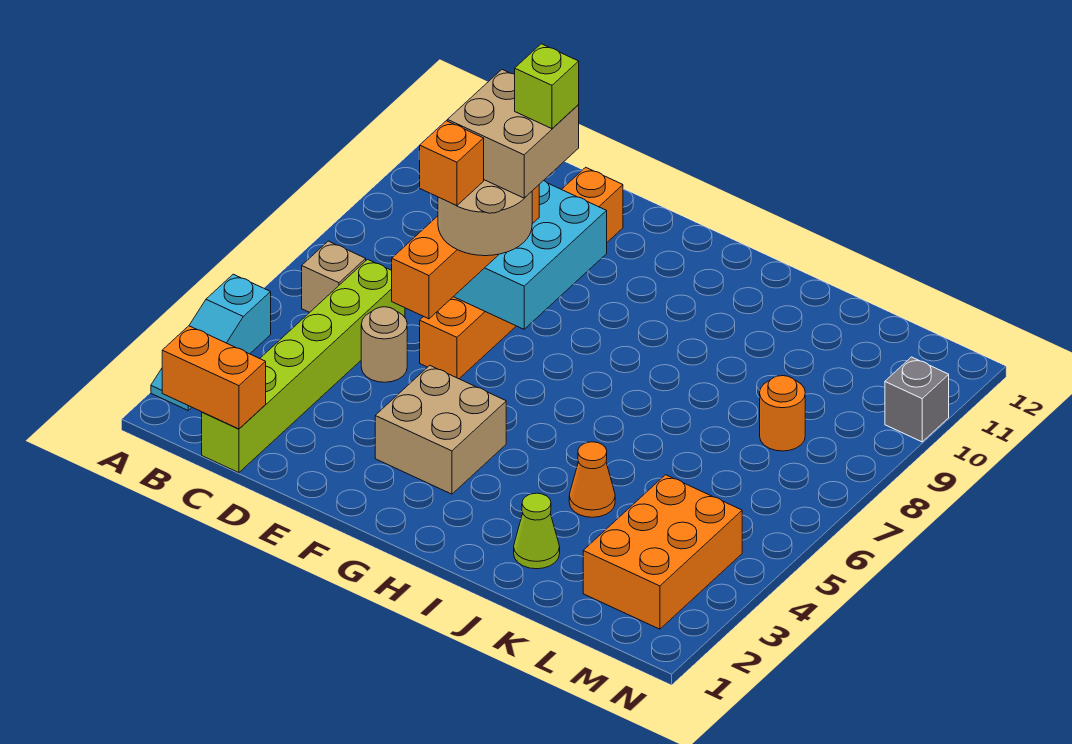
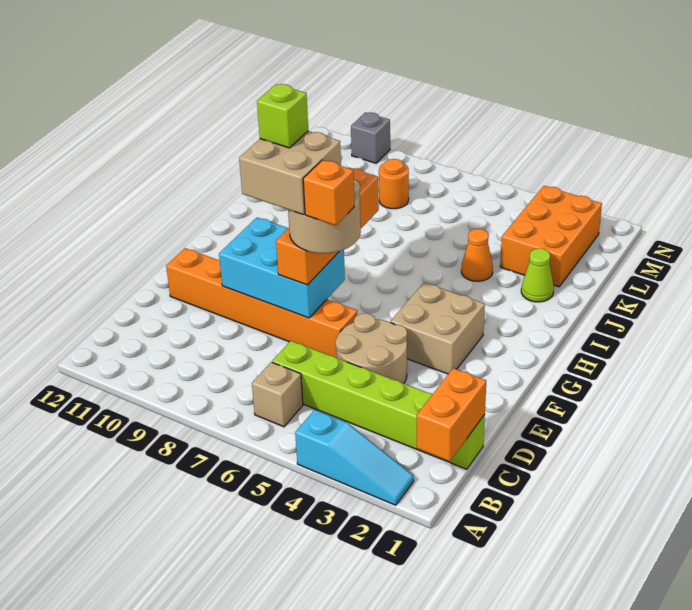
tan 1x1 round brick [361,307,407,382] -> tan 2x2 round brick [335,313,407,383]
orange 1x4 brick [392,185,539,319] -> orange 1x4 brick turned to [276,168,379,285]
orange 2x3 brick [583,475,742,629] -> orange 2x3 brick turned to [500,186,602,287]

